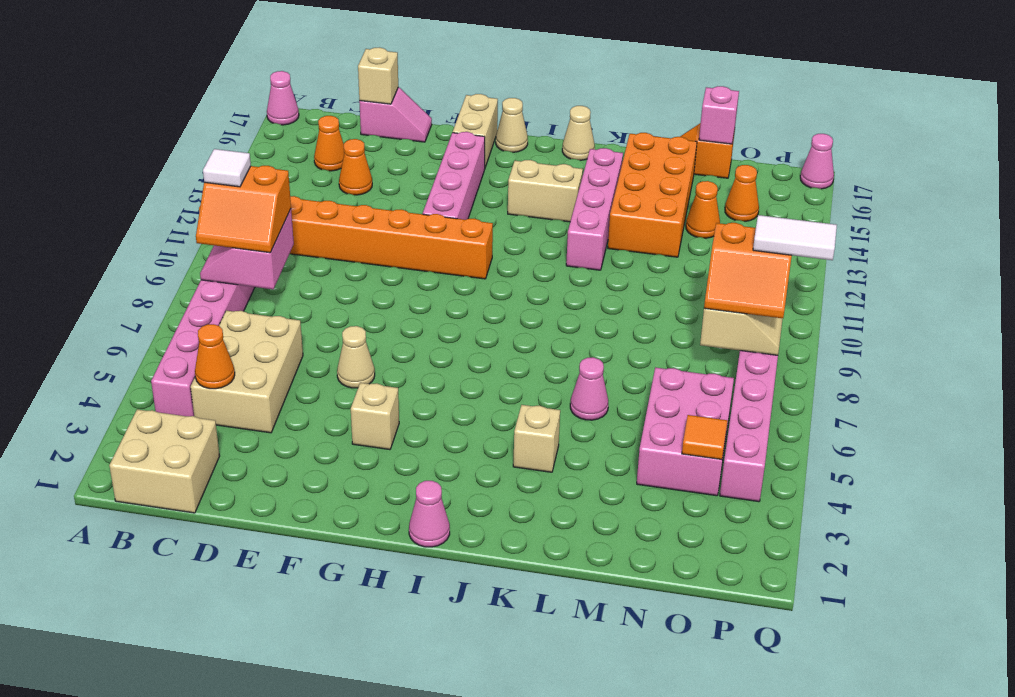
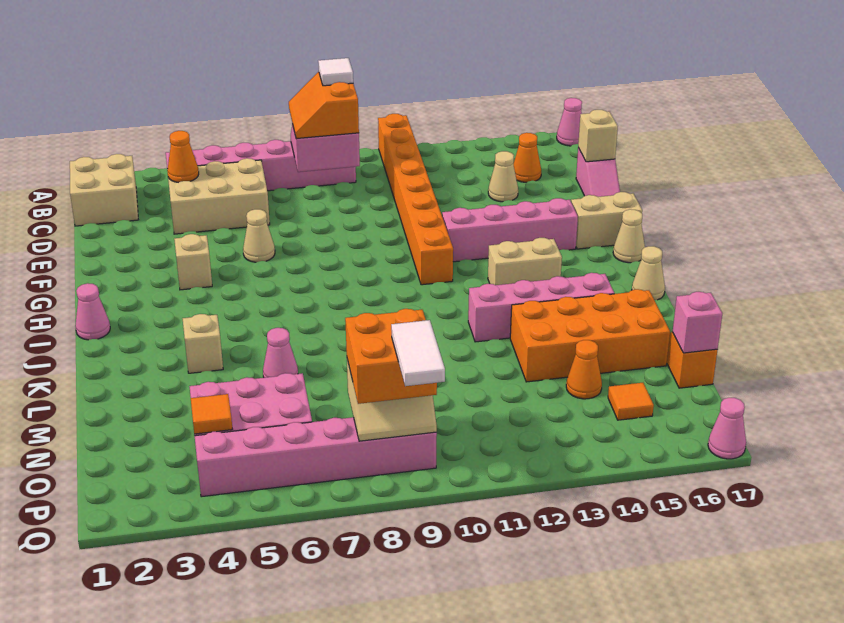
orange 1x1 cone [339,139,372,195] -> tan 1x1 cone [488,151,518,202]
tan 1x2 brick [508,160,583,222] -> tan 1x2 brick turned to [488,238,562,285]
orange 2x2 slope [704,223,792,318] -> orange 2x2 brick [345,309,437,404]
orange 1x1 cone [725,165,759,221] -> orange 1x1 tile [608,383,654,420]

